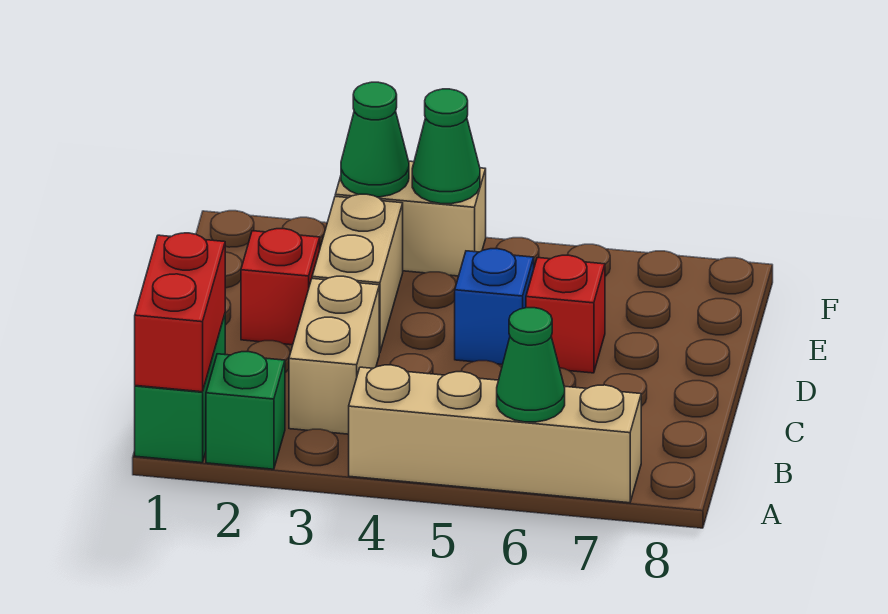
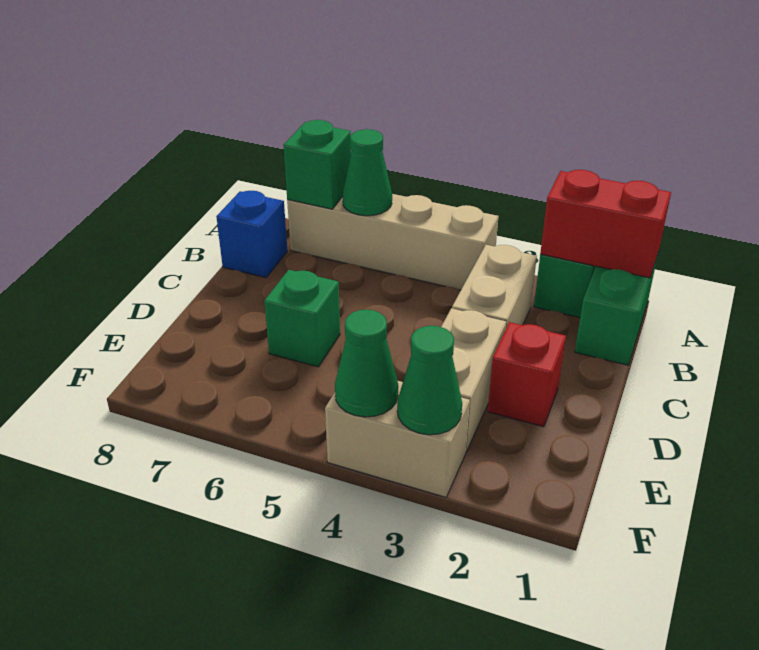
red 1x2 brick [135,233,225,392] -> red 1x2 brick turned to [540,170,671,278]
none -> green 1x1 brick [284,120,351,209]
blue 1x1 brick [455,249,534,365] -> blue 1x1 brick moved to [216,191,287,278]
red 1x1 brick [526,255,605,373] -> green 1x1 brick [264,270,340,367]

